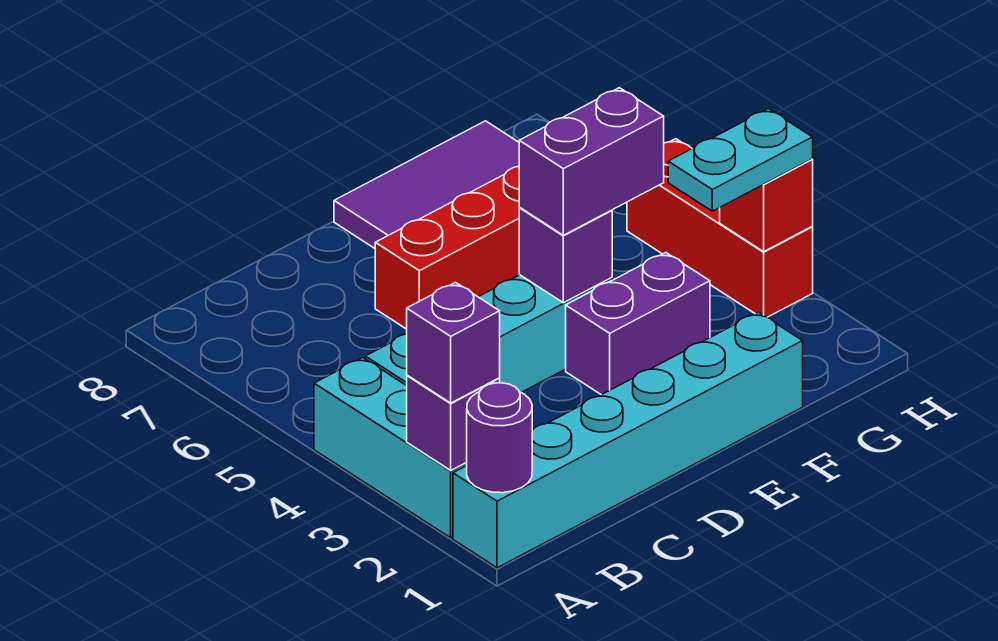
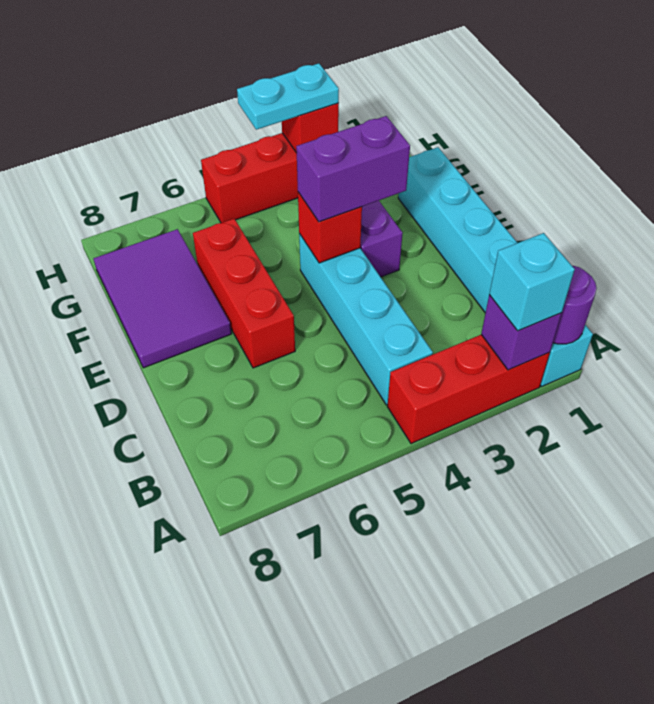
cyan 1x3 brick [314,358,467,538] -> red 1x3 brick [387,335,550,444]
purple 1x1 brick [407,283,500,403] -> cyan 1x1 brick [489,233,575,331]
purple 1x1 brick [519,208,612,303] -> red 1x1 brick [298,192,362,263]
purple 1x2 brick [519,88,664,235] -> purple 1x2 brick turned to [296,116,410,222]
cyan 1x2 plate [668,109,813,211] -> cyan 1x2 plate turned to [237,63,339,130]

